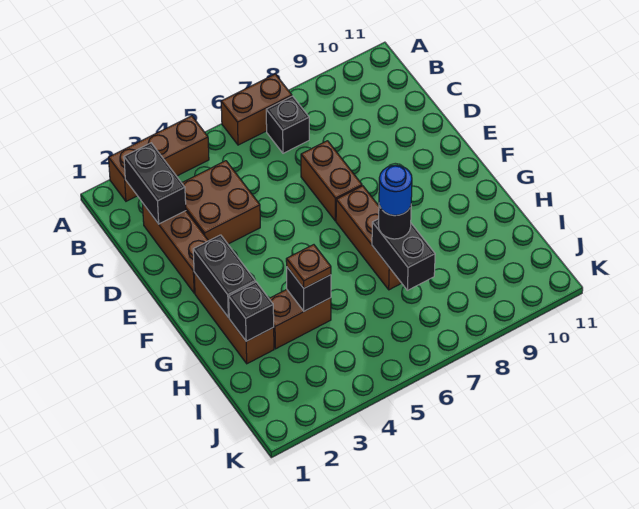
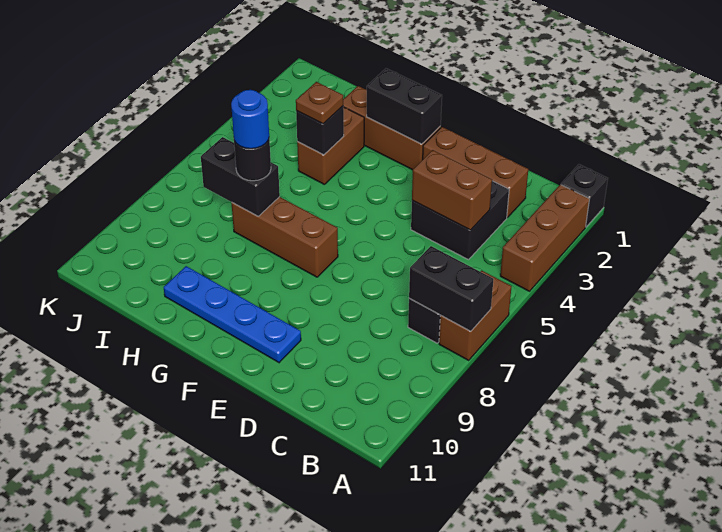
black 1x2 brick [124,143,186,224] -> black 1x2 brick moved to [409,246,493,331]
brown 2x2 brick [182,161,260,244] -> black 2x2 brick [411,181,509,260]
brown 1x2 brick [301,141,362,221] -> brown 1x2 brick moved to [412,150,492,230]
none -> blue 1x4 plate [164,266,301,363]
black 1x1 brick [229,282,274,341] -> black 1x1 brick moved to [561,164,608,227]

